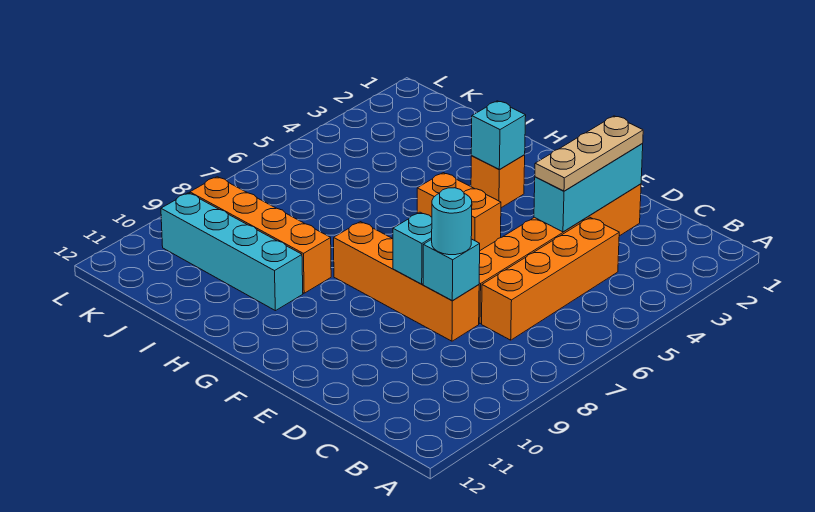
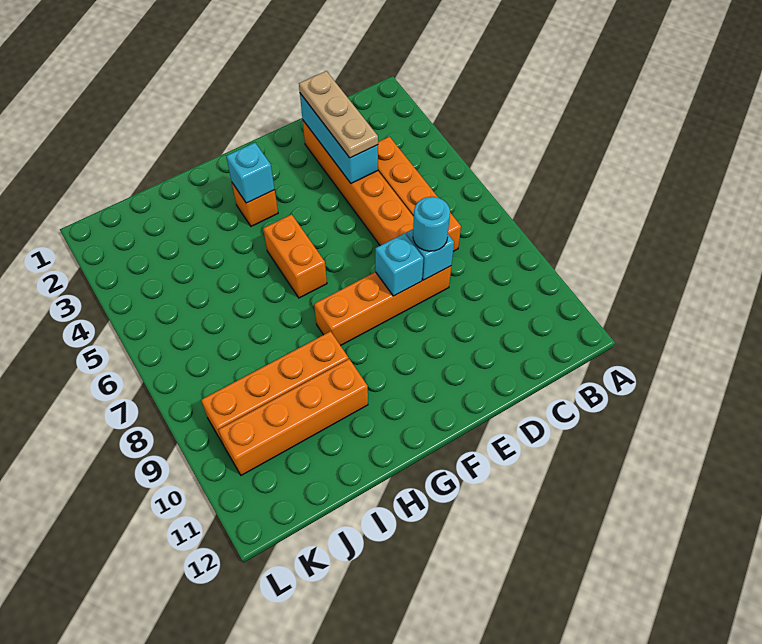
orange 1x2 brick [417,173,501,250] -> orange 1x2 brick turned to [263,214,327,298]
cyan 1x4 brick [161,193,303,311] -> orange 1x4 brick [219,359,368,475]

